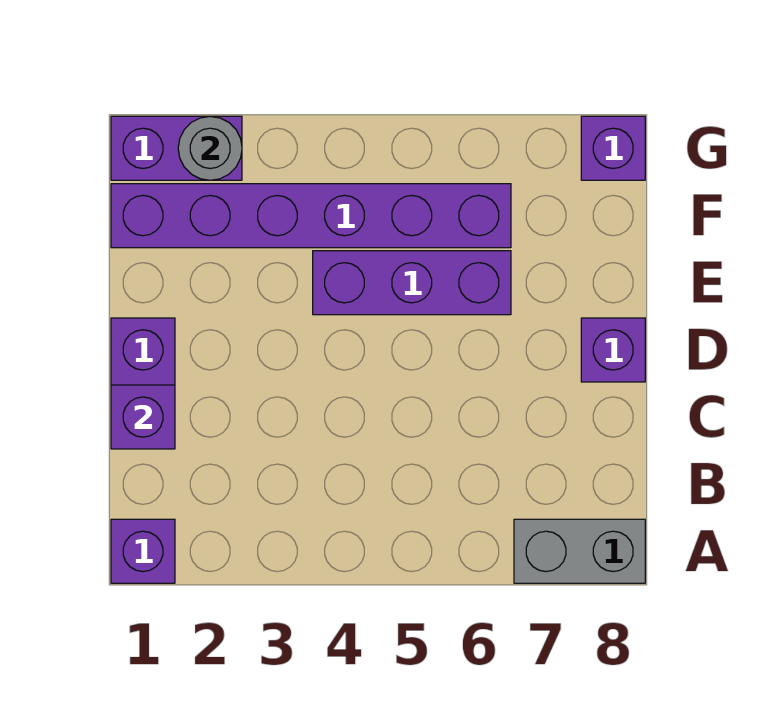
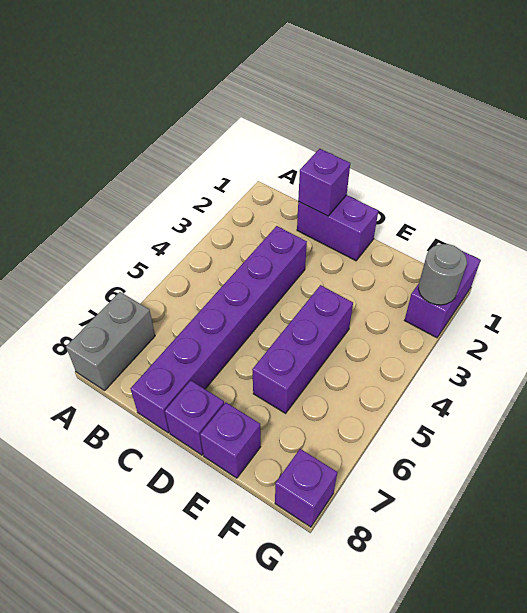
purple 1x1 brick [111,519,175,583] -> purple 1x1 brick moved to [200,402,261,478]
purple 1x6 brick [111,184,511,248] -> purple 1x6 brick moved to [131,226,307,433]

